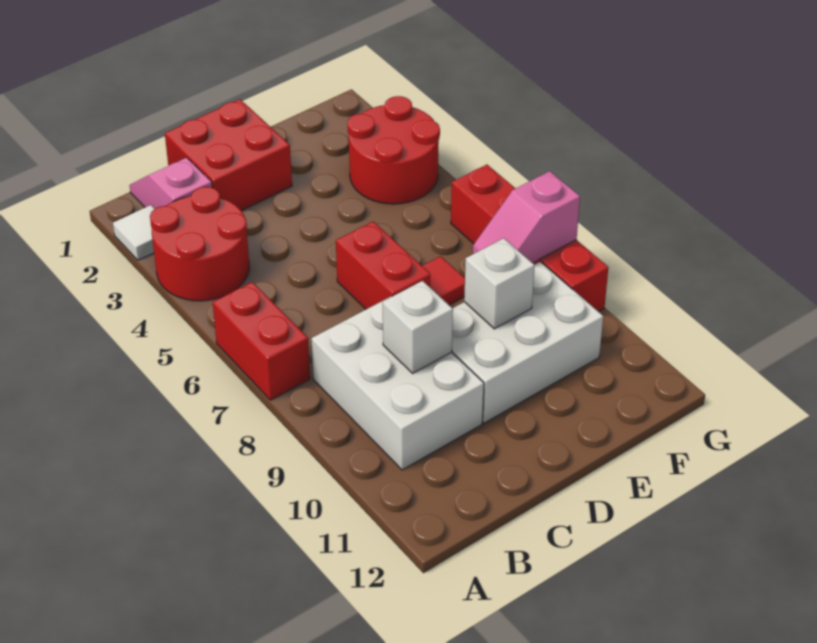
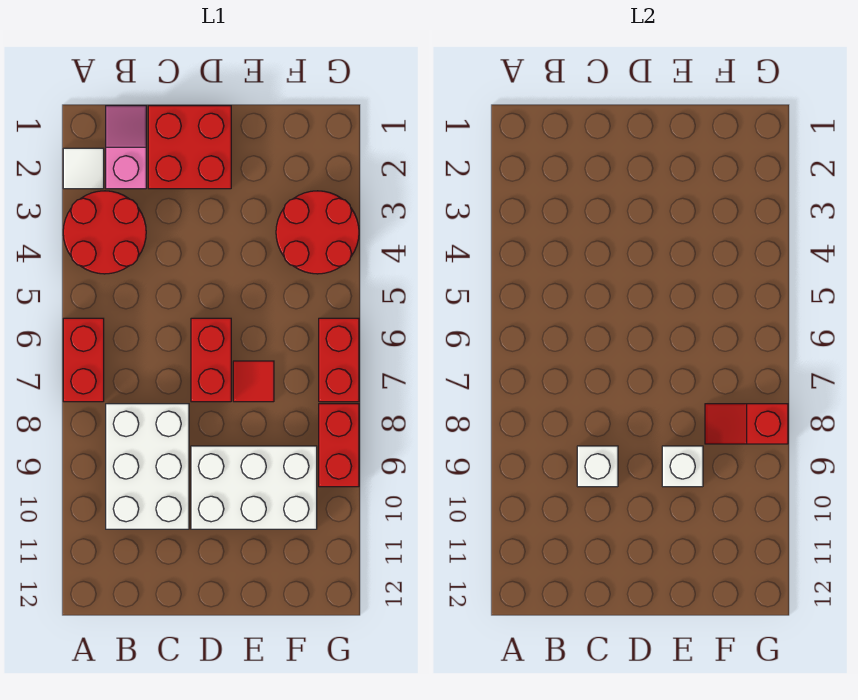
pink 1x2 slope [473,171,580,263] -> red 1x2 slope [705,404,788,444]

